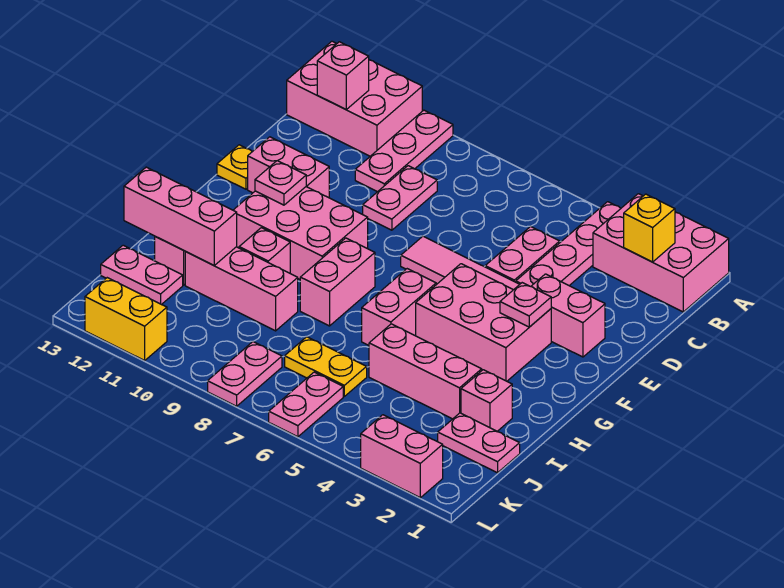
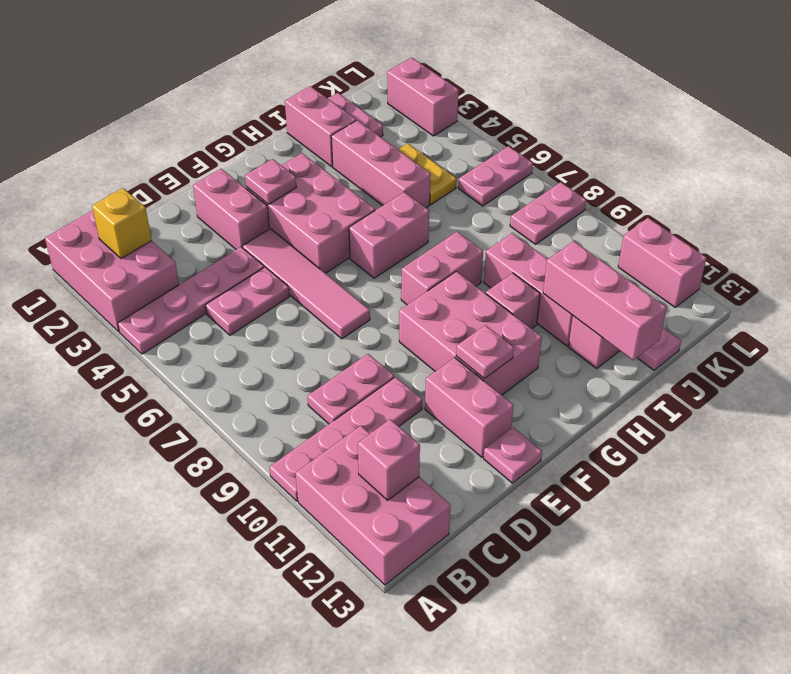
pink 1x3 plate [355,110,453,192] -> pink 1x4 plate [270,377,422,501]
yellow 1x1 plate [217,145,252,189] -> pink 1x1 plate [484,427,542,483]
pink 1x1 brick [461,370,512,431] -> pink 1x2 brick [285,86,356,166]
yellow 1x2 plate [285,337,367,396] -> yellow 1x2 plate moved to [398,144,456,204]
yellow 1x2 brick [85,278,167,360] -> pink 1x2 brick [618,218,707,307]

